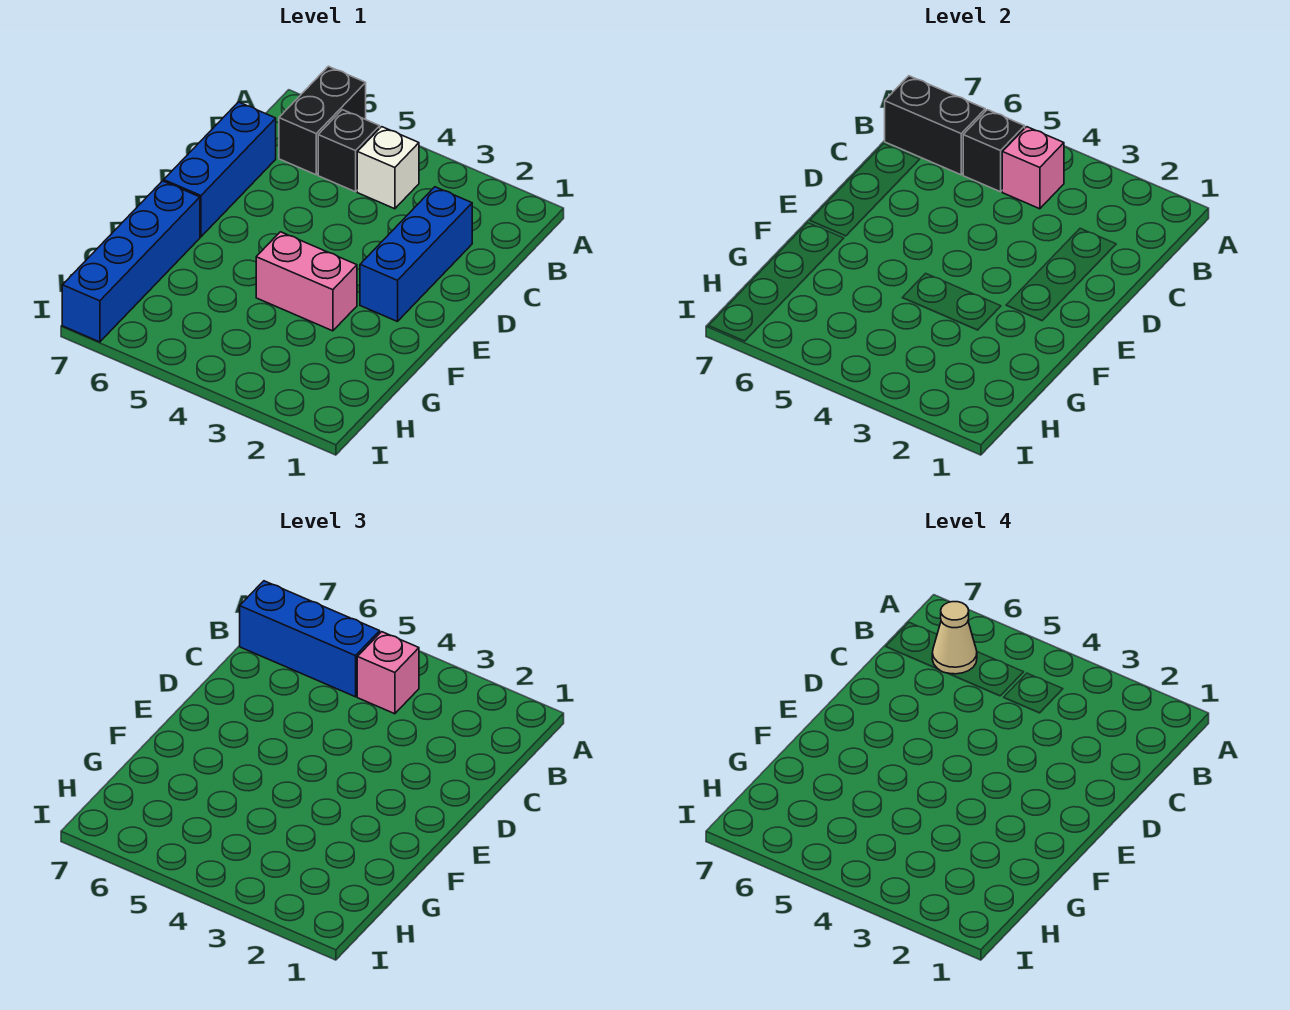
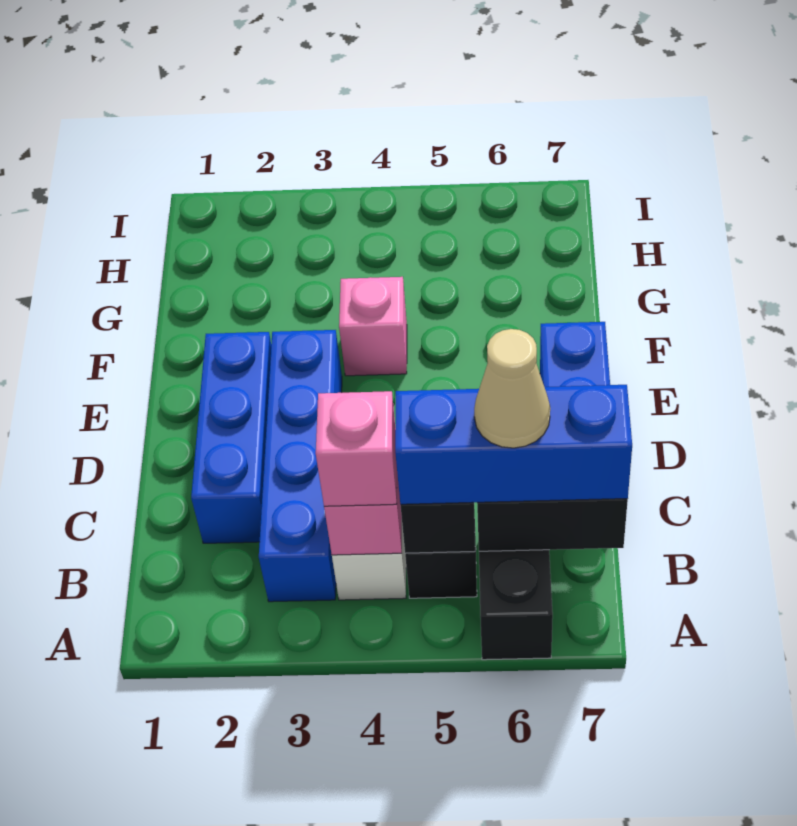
pink 1x2 brick [256,232,357,331] -> pink 1x1 brick [339,277,407,376]
blue 1x4 brick [62,181,200,342] -> blue 1x4 brick moved to [259,330,342,602]

